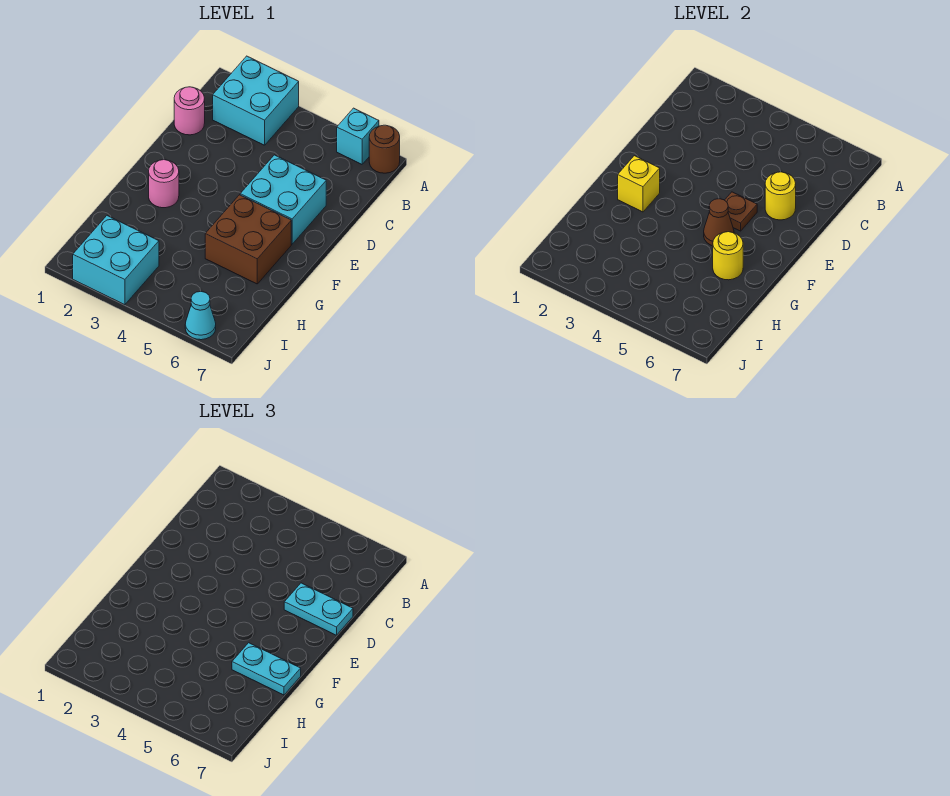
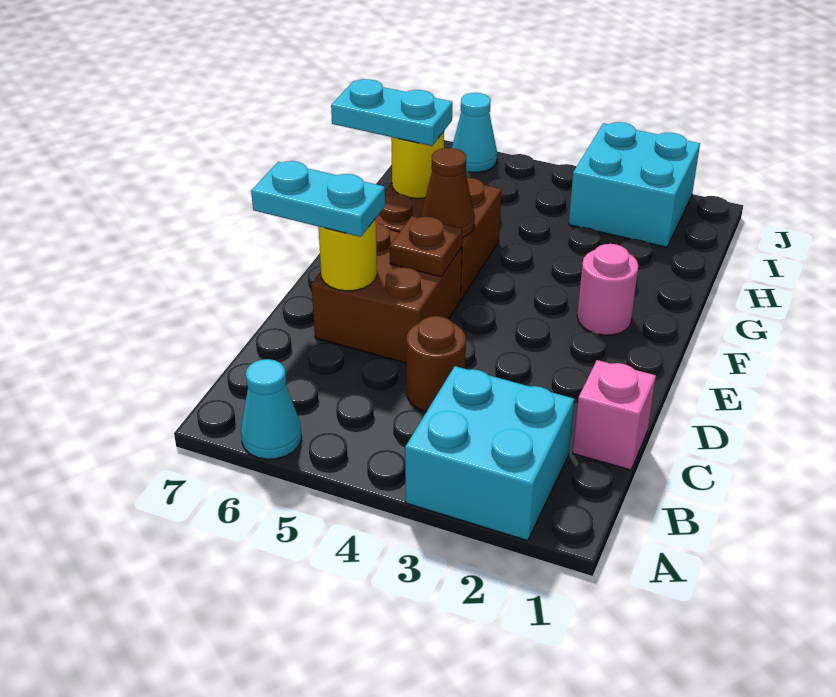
cyan 1x1 brick [337,108,379,164] -> cyan 1x1 cone [241,359,301,459]
brown 1x1 round brick [369,125,400,173] -> brown 1x1 round brick moved to [406,316,466,412]
pink 1x1 round brick [174,87,205,135] -> pink 1x1 brick [573,360,656,470]
cyan 2x2 brick [240,155,326,244] -> brown 2x2 brick [312,223,462,363]
yellow 1x1 brick [618,156,660,212] -> none

